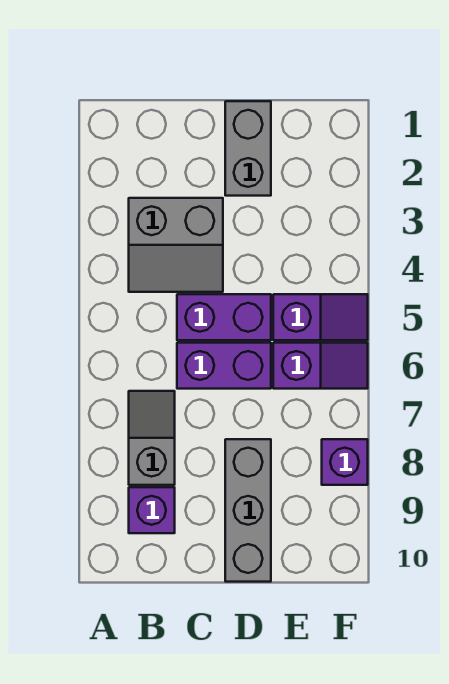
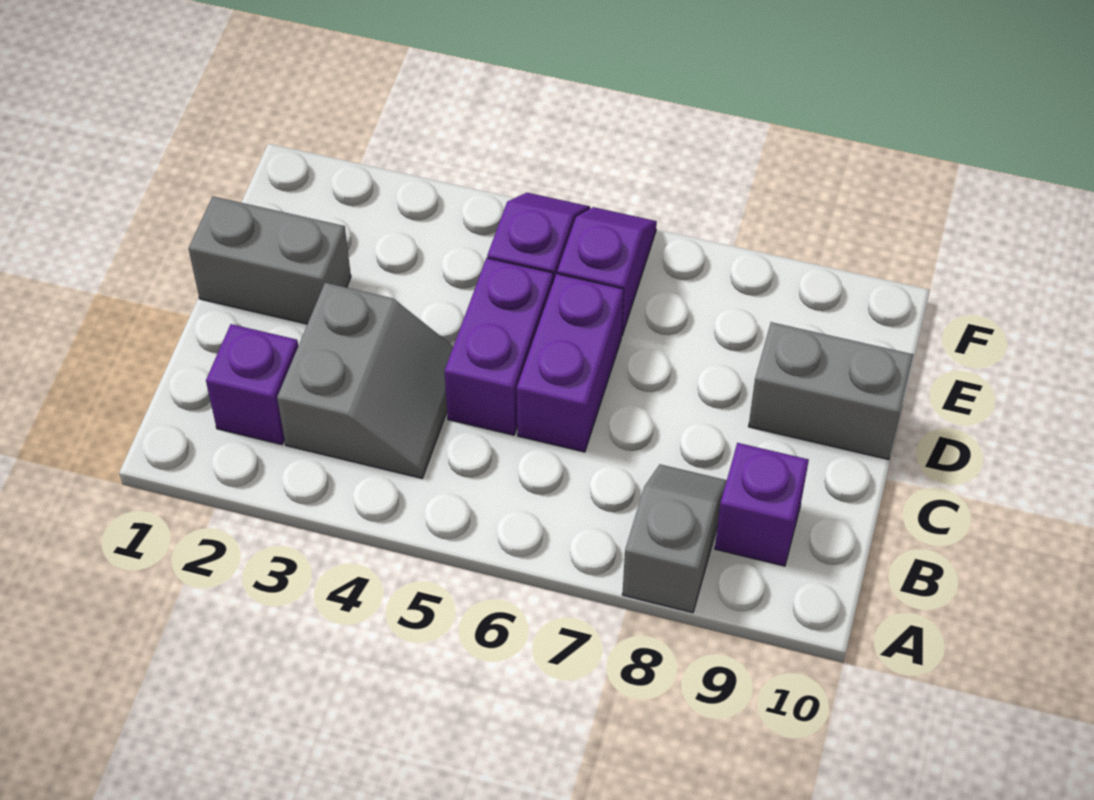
grey 1x2 slope [129,391,175,485] -> grey 1x2 slope turned to [622,464,727,613]
grey 1x3 brick [225,439,271,582] -> grey 1x2 brick [749,322,913,460]
purple 1x1 brick [322,439,368,485] -> purple 1x1 brick moved to [206,324,298,445]

